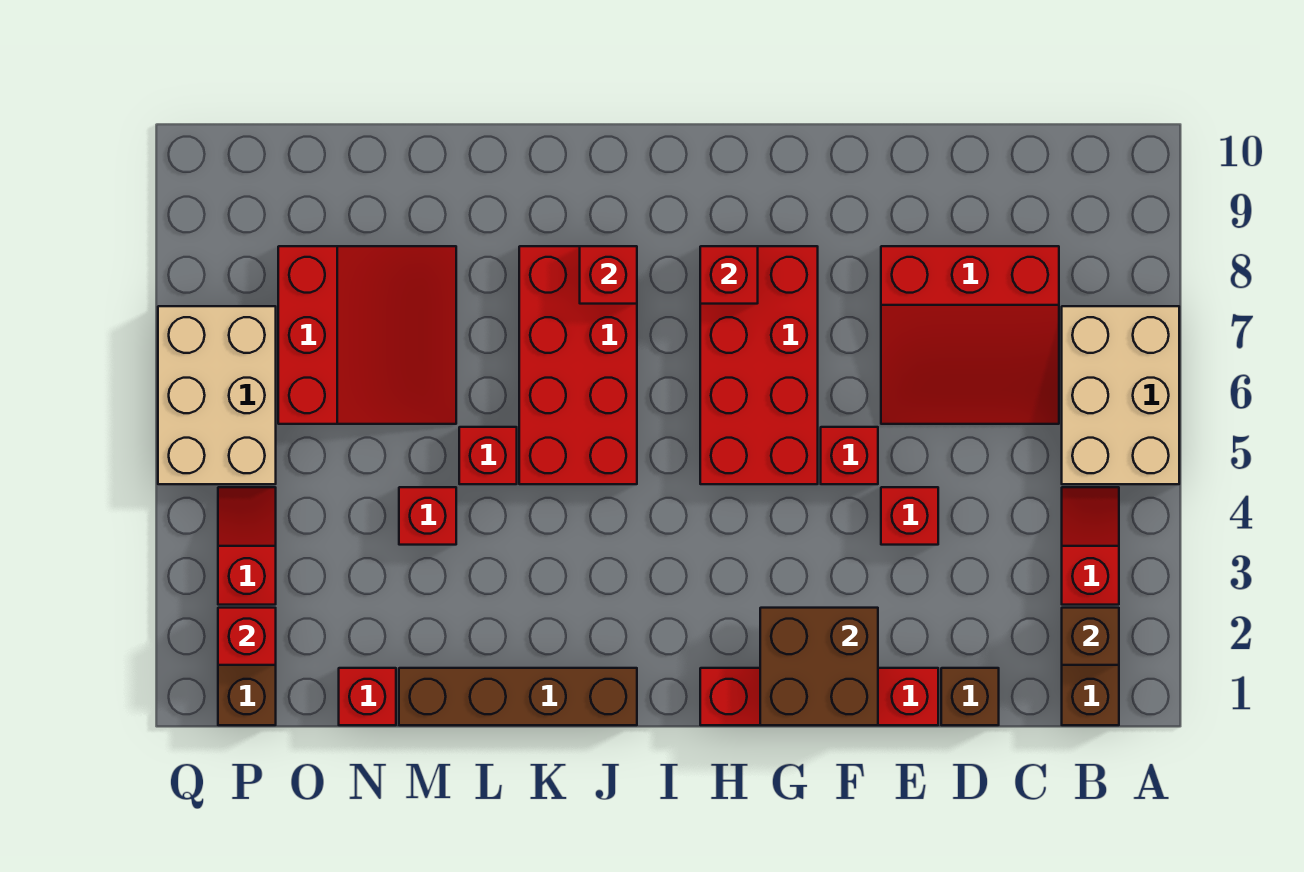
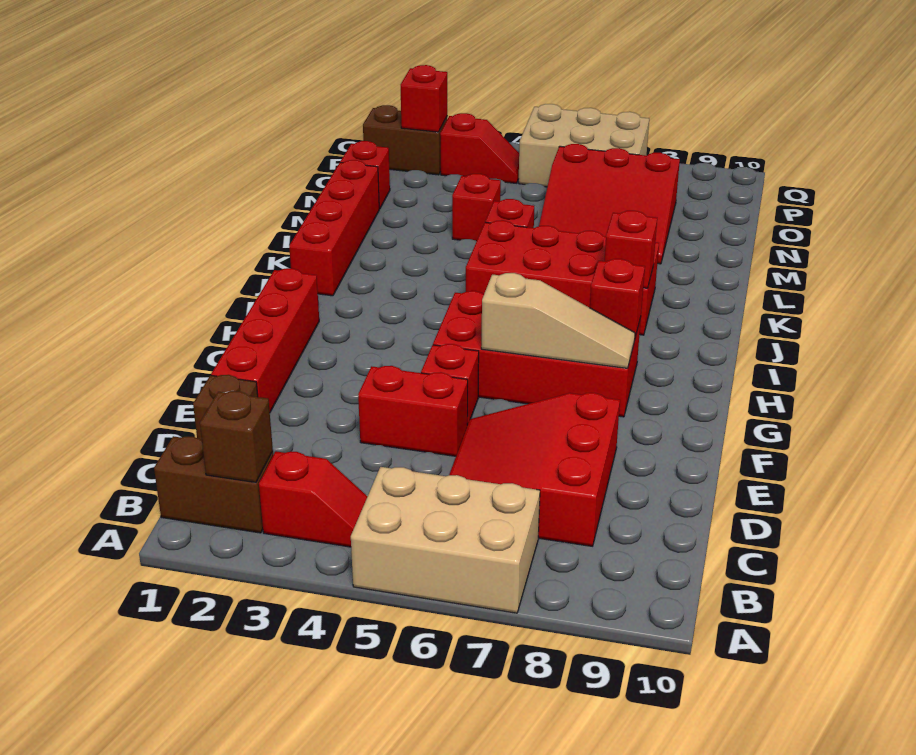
red 1x1 brick [881,487,938,545] -> red 1x2 brick [358,366,468,456]
brown 2x2 brick [760,608,878,725] -> none
none -> tan 1x3 slope [481,273,635,368]
brown 1x4 brick [399,668,637,725] -> red 1x4 brick [289,160,379,296]

